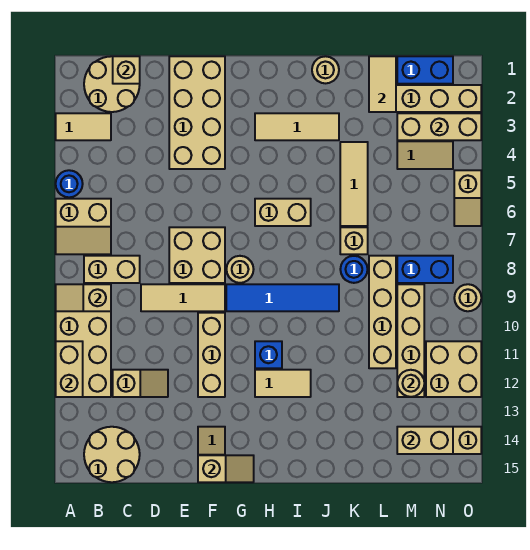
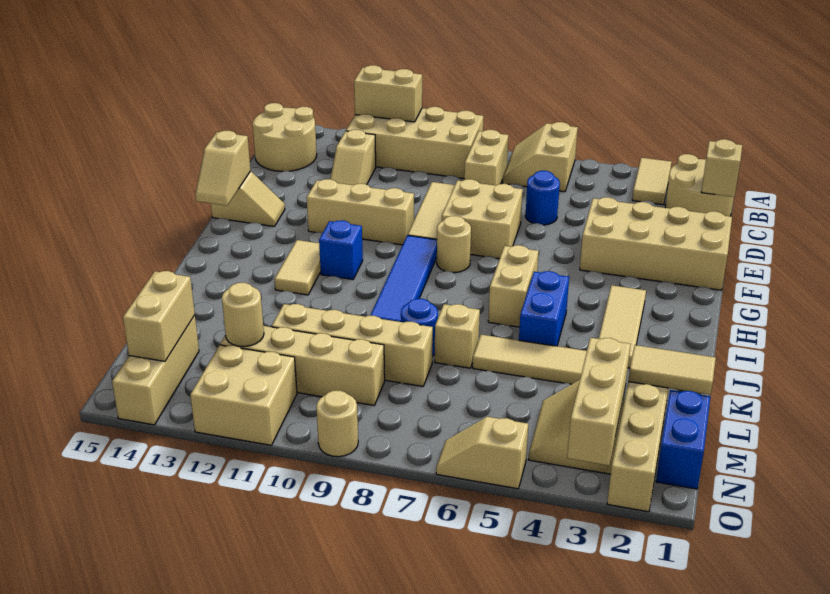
blue 1x1 round brick [56,170,83,197] -> blue 1x1 round brick moved to [525,171,560,225]
tan 1x2 slope [56,284,111,311] -> none
tan 1x1 round brick [312,56,339,83] -> none
blue 1x2 brick [397,256,453,283] -> blue 1x2 brick moved to [519,271,569,346]

